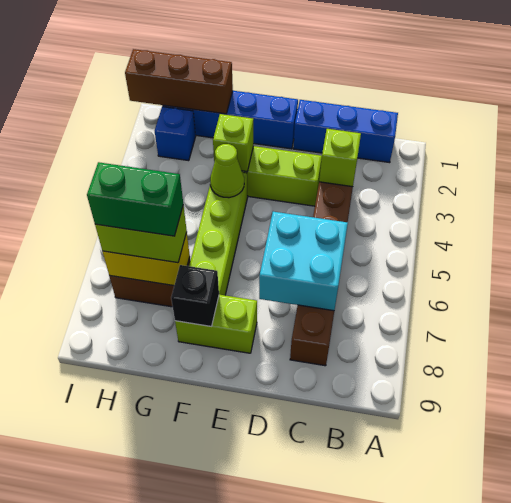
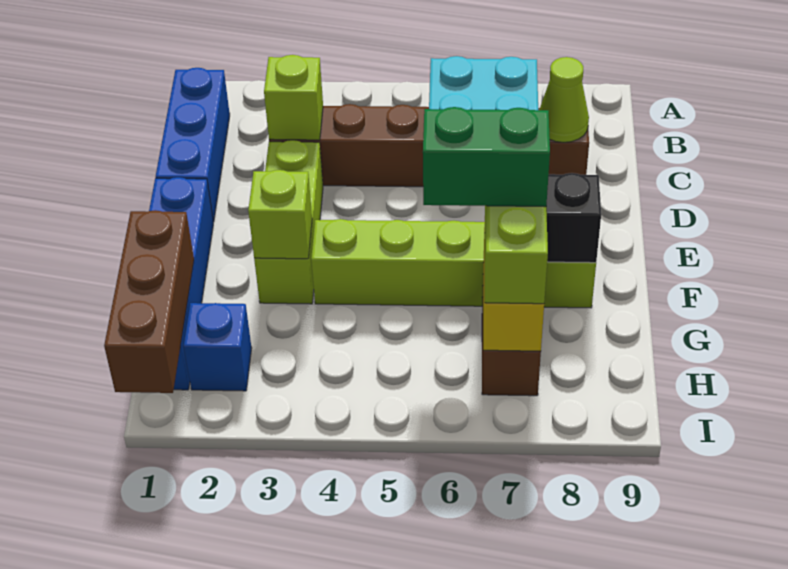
lime 1x1 cone [210,144,244,198] -> lime 1x1 cone moved to [539,57,589,142]
green 1x2 brick [87,162,183,236] -> green 1x2 brick turned to [423,107,550,207]

